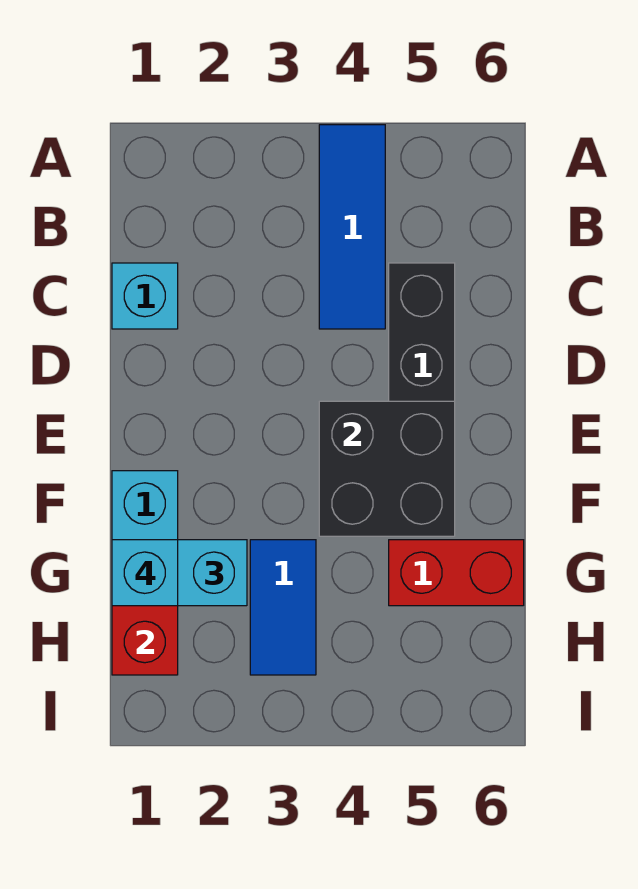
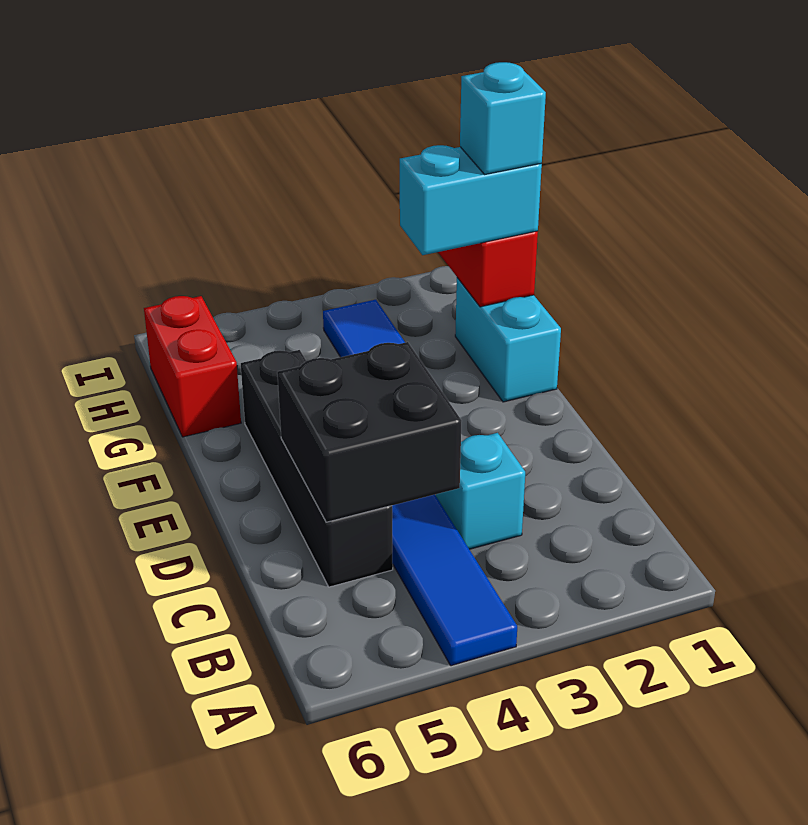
cyan 1x1 brick [112,263,178,329] -> cyan 1x1 brick moved to [436,433,525,549]
black 2x2 brick [319,401,455,536] -> black 2x2 brick moved to [277,342,462,522]
red 1x2 brick [389,540,524,606] -> red 1x2 brick turned to [144,296,241,437]

